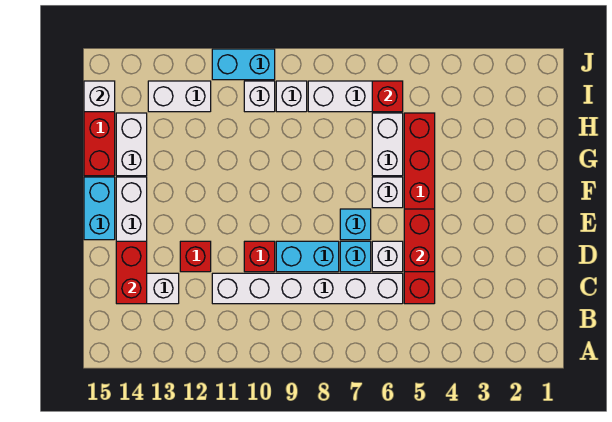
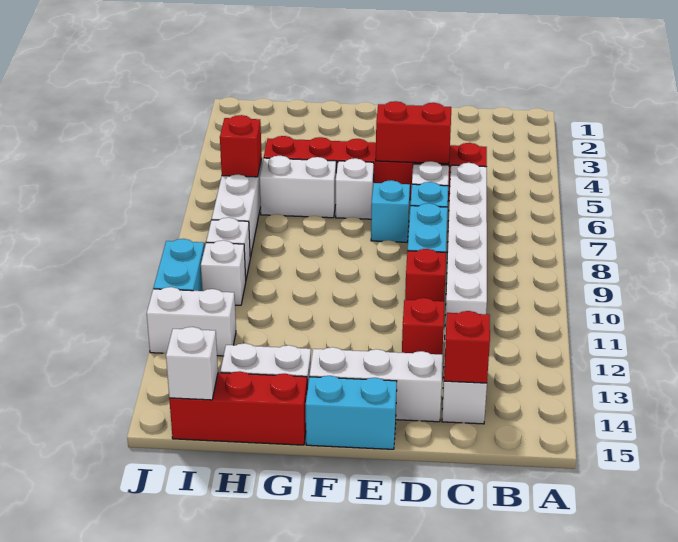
red 1x2 brick [116,241,147,304] -> red 1x1 brick [444,311,490,383]
white 1x2 brick [148,81,211,112] -> white 1x2 brick turned to [147,287,236,356]

